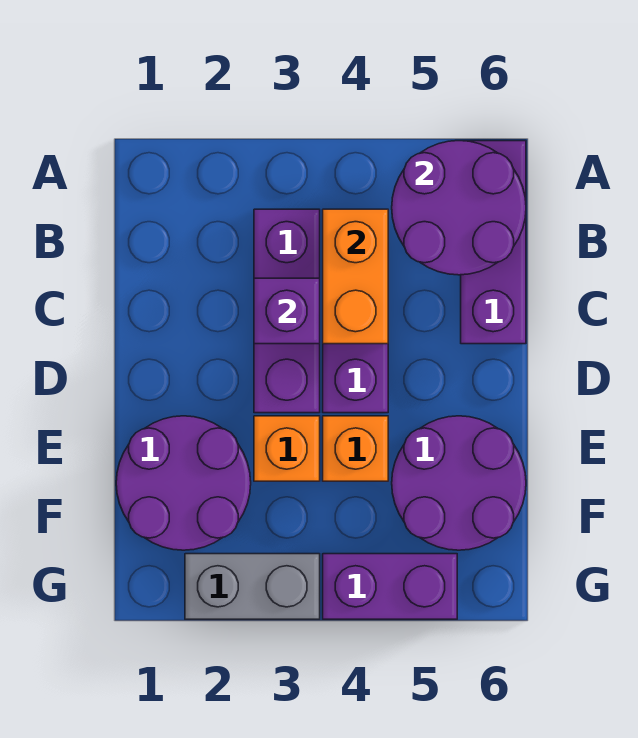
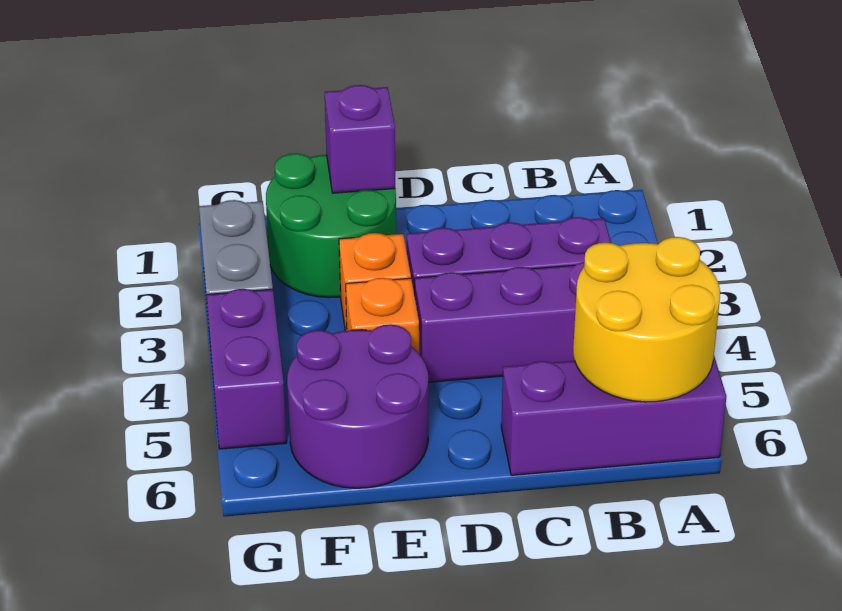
purple 2x2 round brick [392,141,526,275] -> yellow 2x2 round brick [573,237,720,402]
orange 1x2 brick [323,209,388,344] -> none
purple 1x1 brick [254,278,320,344] -> purple 1x1 brick moved to [325,85,395,193]
purple 2x2 round brick [116,416,251,550] -> green 2x2 round brick [266,153,396,298]

